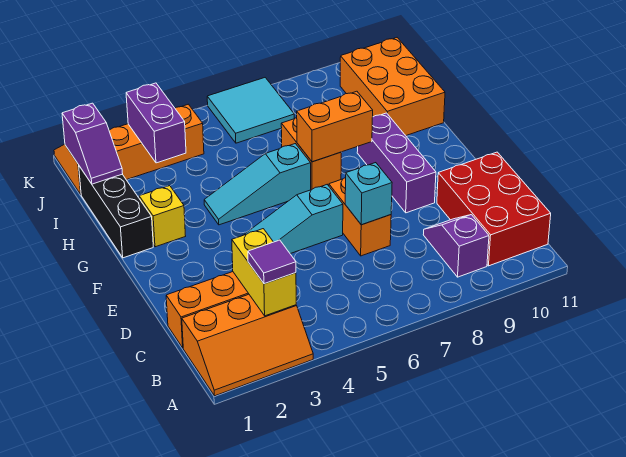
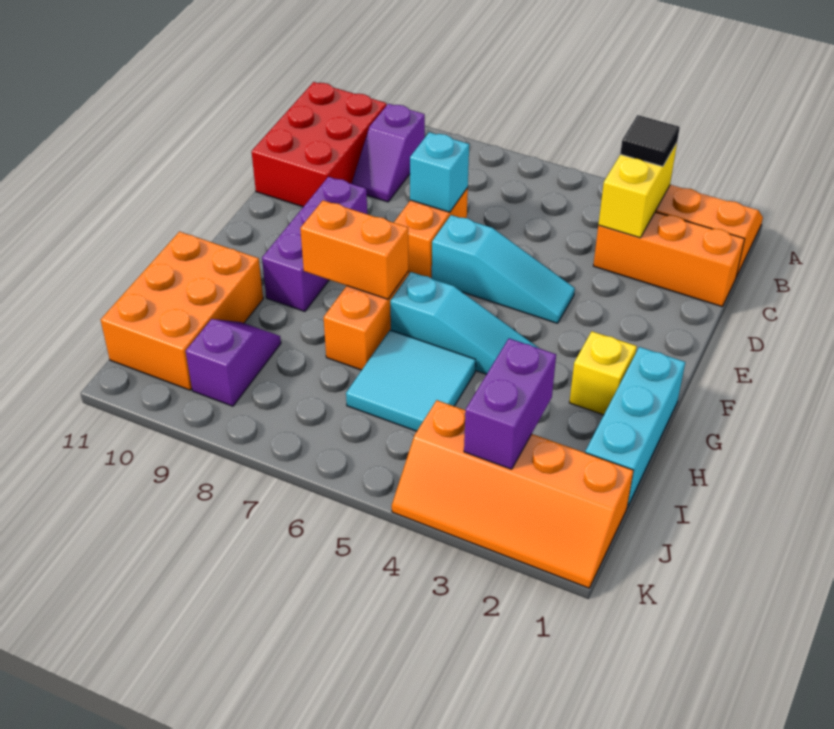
purple 1x1 tile [248,240,296,284] -> black 1x1 tile [620,115,680,166]
black 1x3 brick [79,166,153,258] -> cyan 1x3 brick [585,347,685,508]
purple 1x2 slope [62,103,123,184] -> purple 1x2 slope moved to [186,319,281,406]
cyan 2x2 tile [207,78,294,143] -> cyan 2x2 tile moved to [346,330,476,431]

